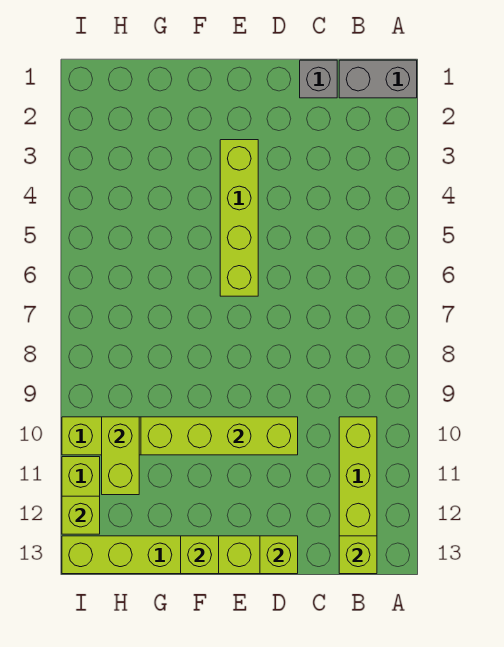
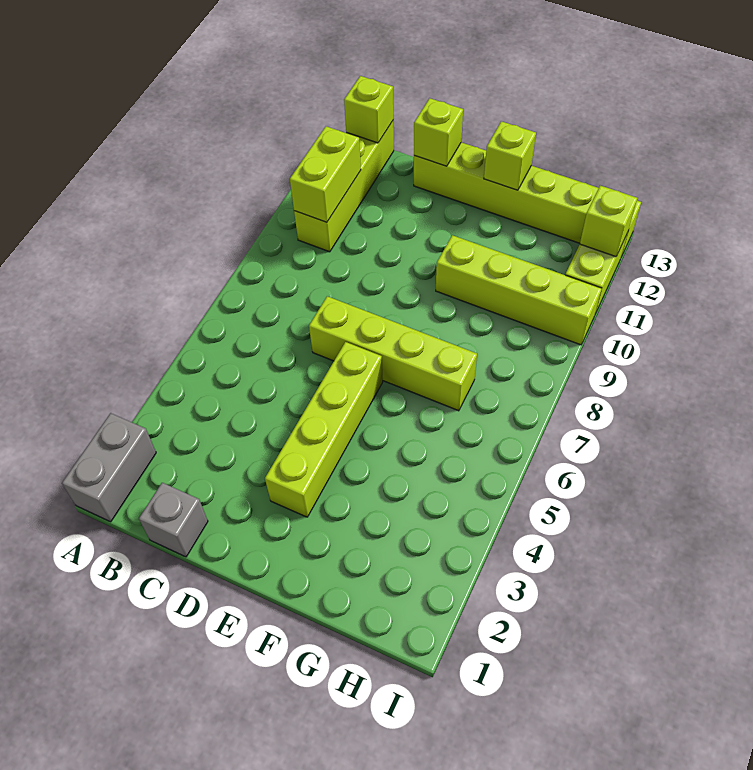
grey 1x2 brick [339,60,417,98] -> grey 1x2 brick turned to [62,413,156,522]
lime 1x4 brick [141,417,298,455] -> lime 1x4 brick moved to [309,296,477,411]
lime 1x2 brick [102,417,139,495] -> lime 1x2 brick moved to [290,126,361,222]

